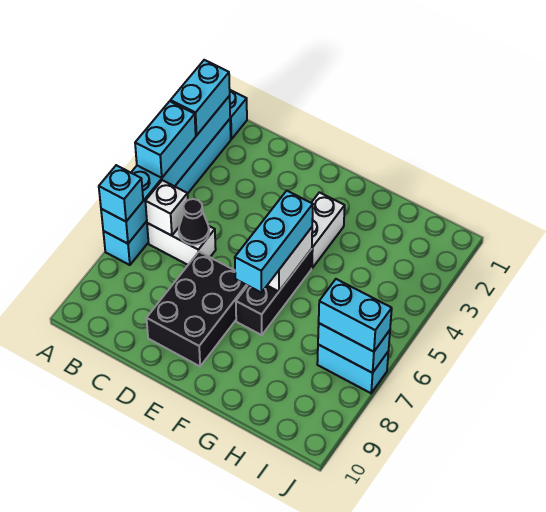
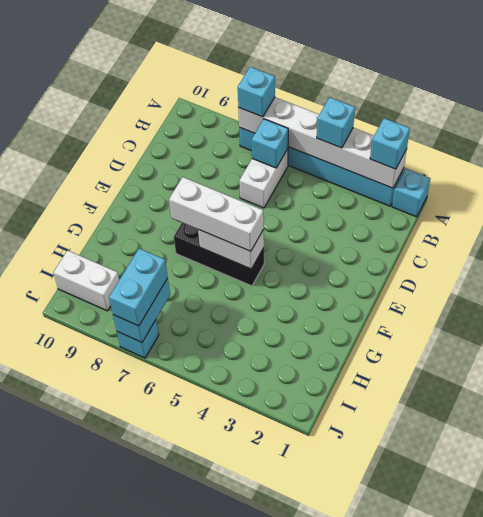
cyan 1x6 brick [101,96,230,244] -> white 1x6 brick [238,97,407,188]
cyan 1x2 brick [171,60,230,135] -> cyan 1x1 brick [370,118,410,169]
cyan 1x2 brick [135,101,196,178] -> cyan 1x1 brick [317,97,355,148]
white 1x1 brick [145,180,188,236] -> cyan 1x1 brick [251,119,288,168]
black 1x1 cone [179,199,209,245] -> none
black 2x3 brick [147,252,247,366] -> none
white 1x2 brick [311,192,345,268] -> white 1x2 brick moved to [53,250,119,311]
cyan 1x3 brick [235,191,313,293] -> white 1x3 brick [169,177,264,251]
cyan 1x2 brick [317,345,388,393] -> cyan 1x1 brick [117,320,159,358]

